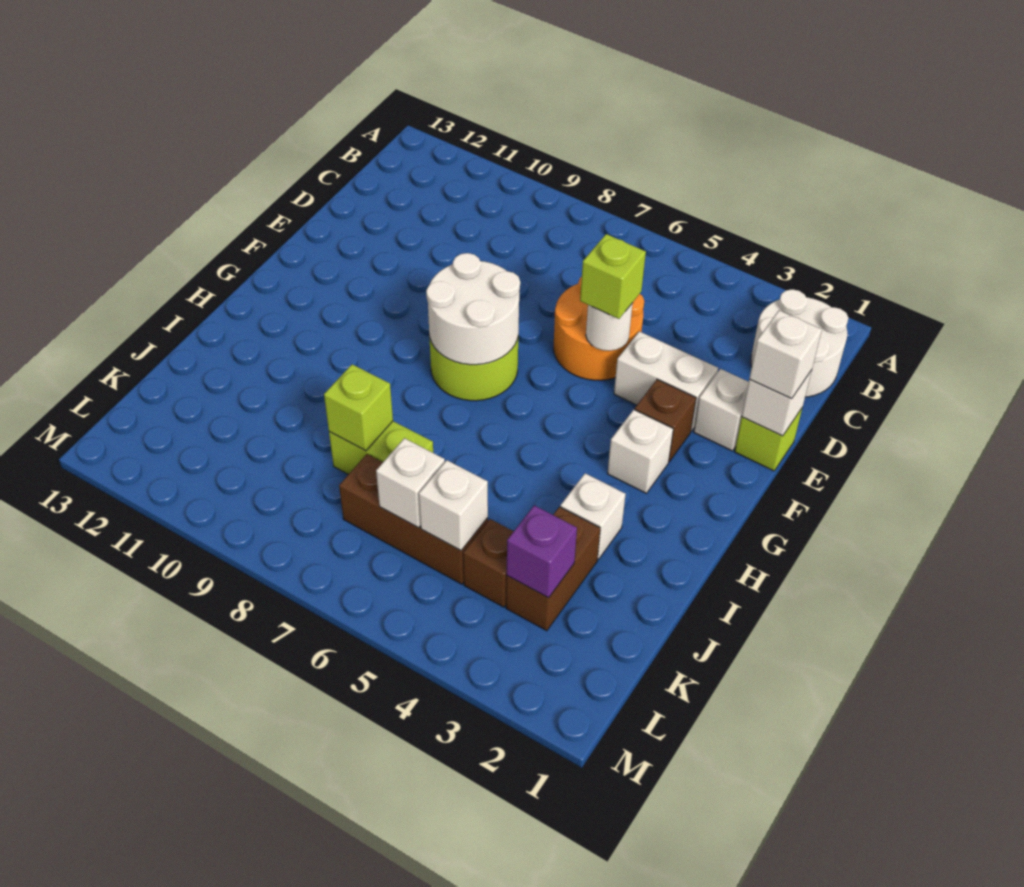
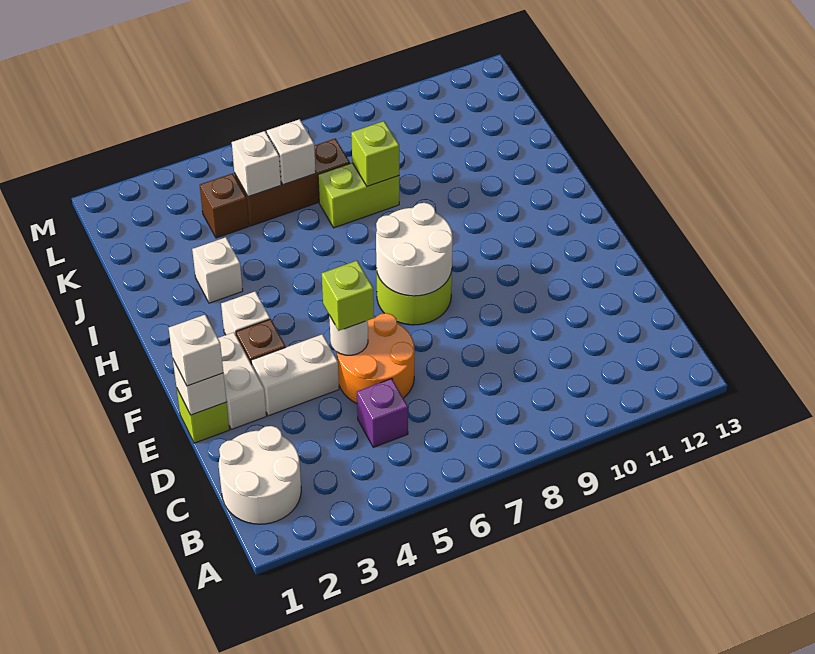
white 1x1 brick [694,369,749,451] -> white 1x2 brick [218,332,266,429]
brown 1x2 brick [506,507,600,631] -> none
purple 1x1 brick [507,505,577,598] -> purple 1x1 brick moved to [357,379,408,447]

